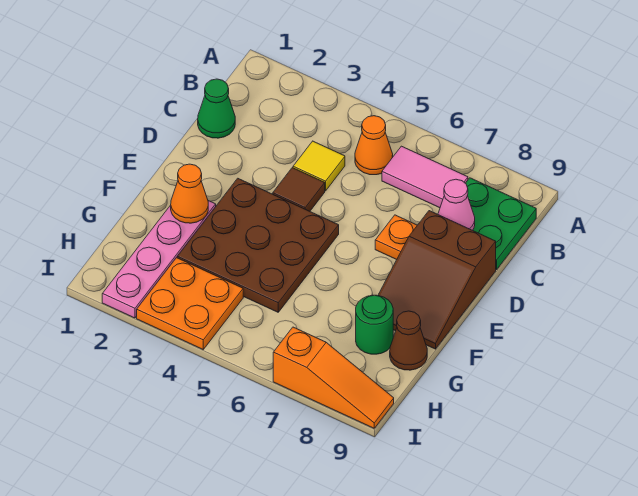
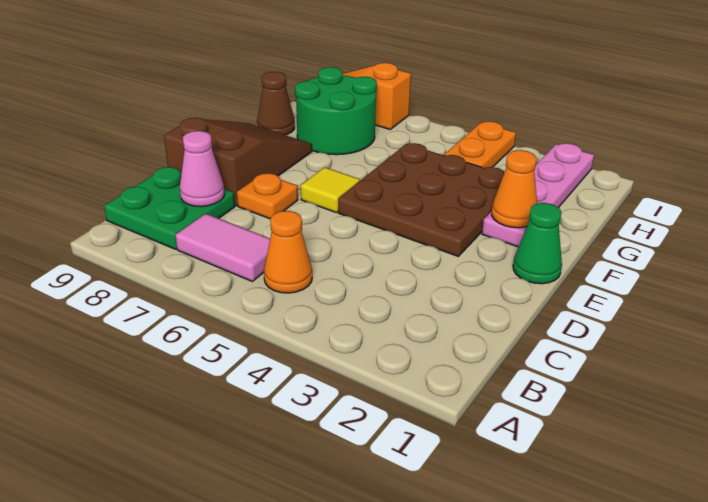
green 1x1 cone [198,79,235,138] -> green 1x1 cone moved to [513,203,562,284]
yellow 1x1 tile [293,141,345,191] -> yellow 1x1 tile moved to [301,167,360,212]
brown 1x1 tile [273,168,325,211] -> none
green 1x1 round brick [356,295,393,354] -> green 2x2 round brick [295,67,377,155]
orange 2x2 plate [137,258,243,349] -> orange 1x2 plate [444,121,516,168]

